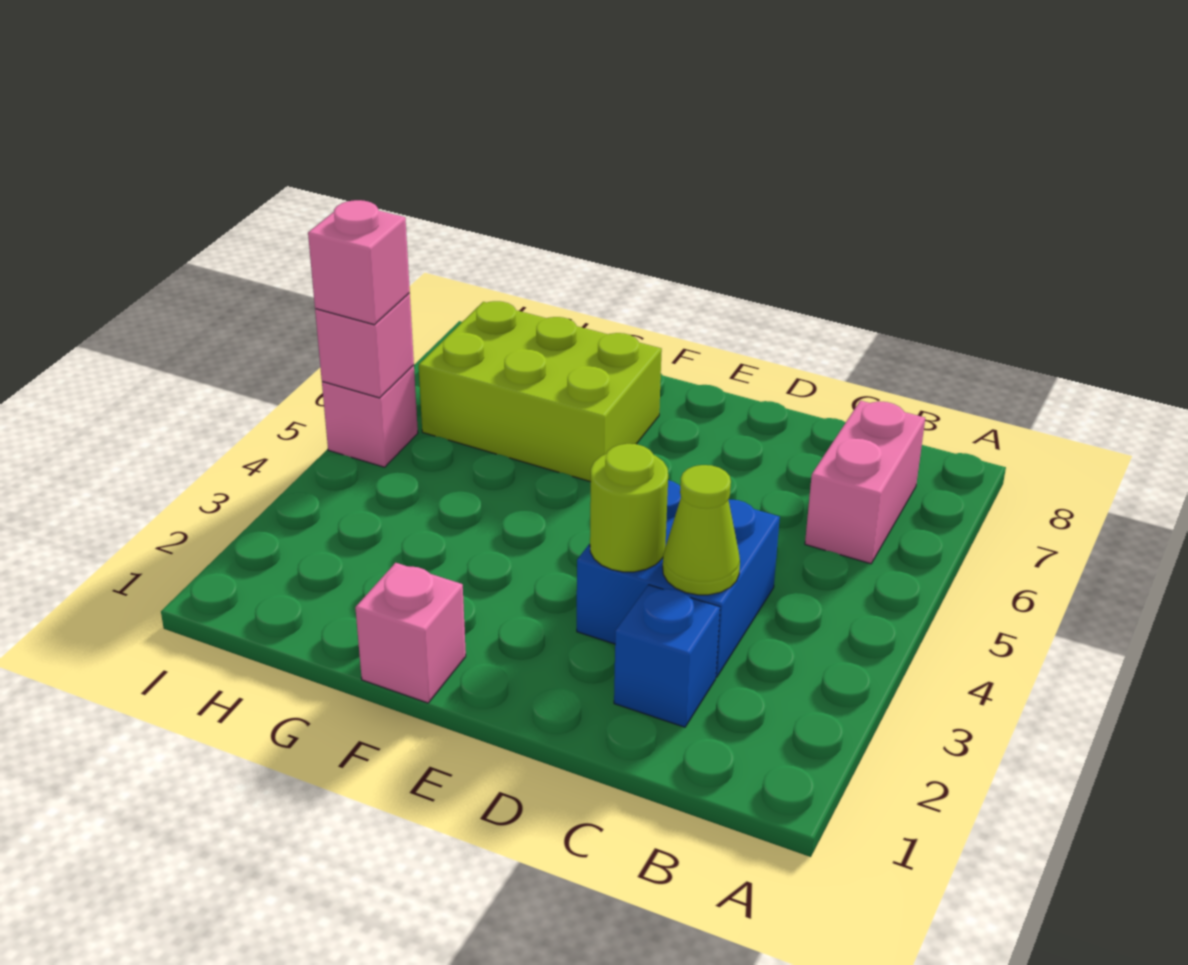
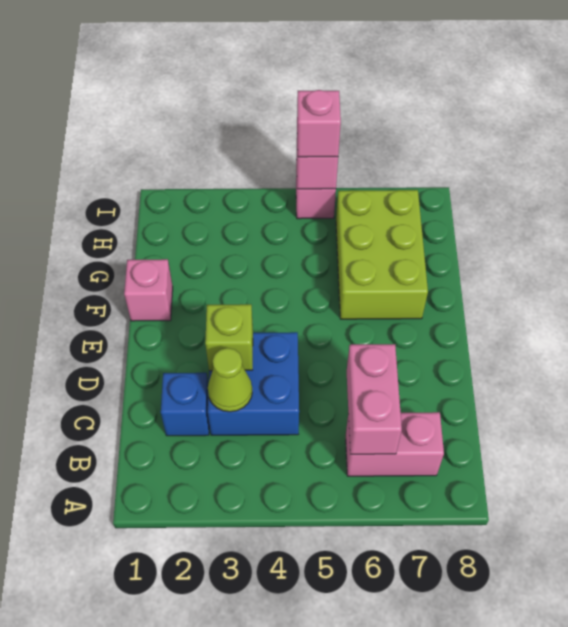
none -> pink 1x2 brick [347,344,402,454]
lime 1x1 round brick [590,444,668,572] -> lime 1x1 brick [205,304,253,371]

